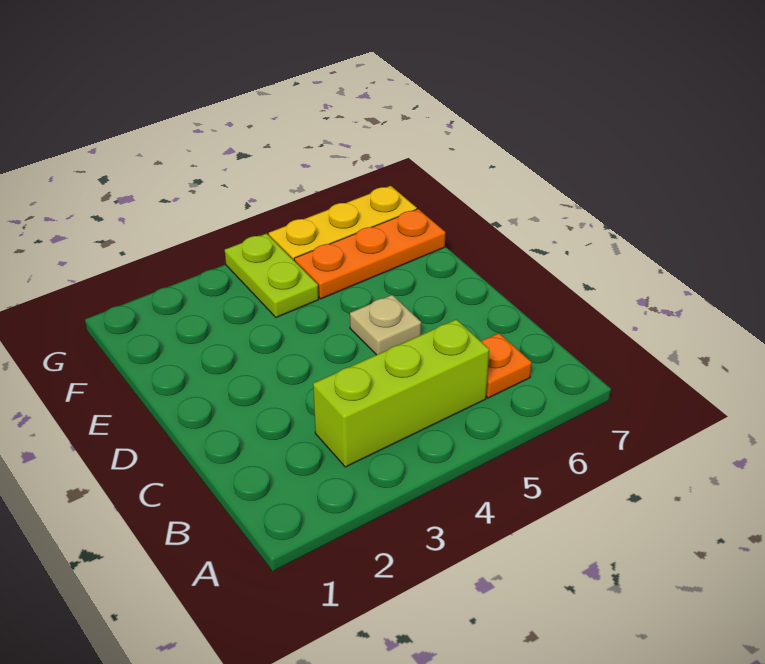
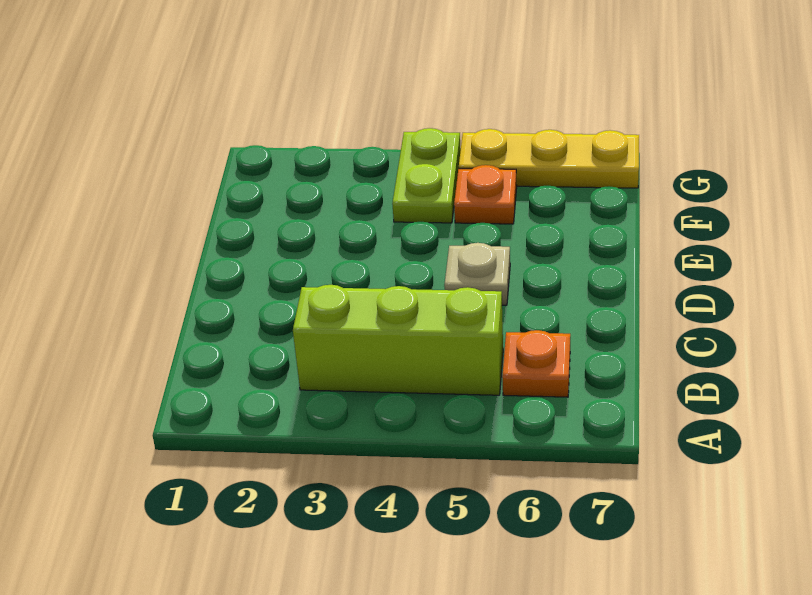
orange 1x3 plate [294,209,445,299] -> orange 1x1 plate [454,165,517,224]

